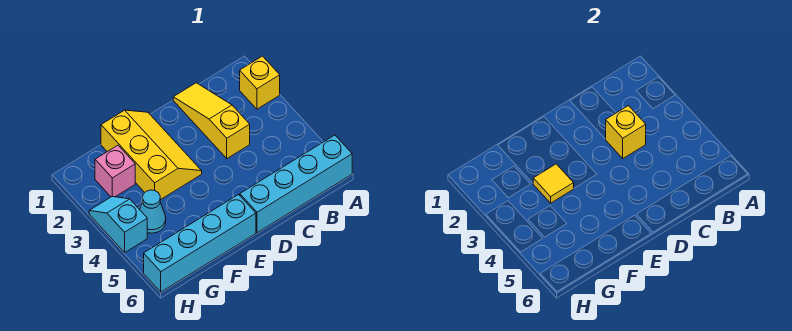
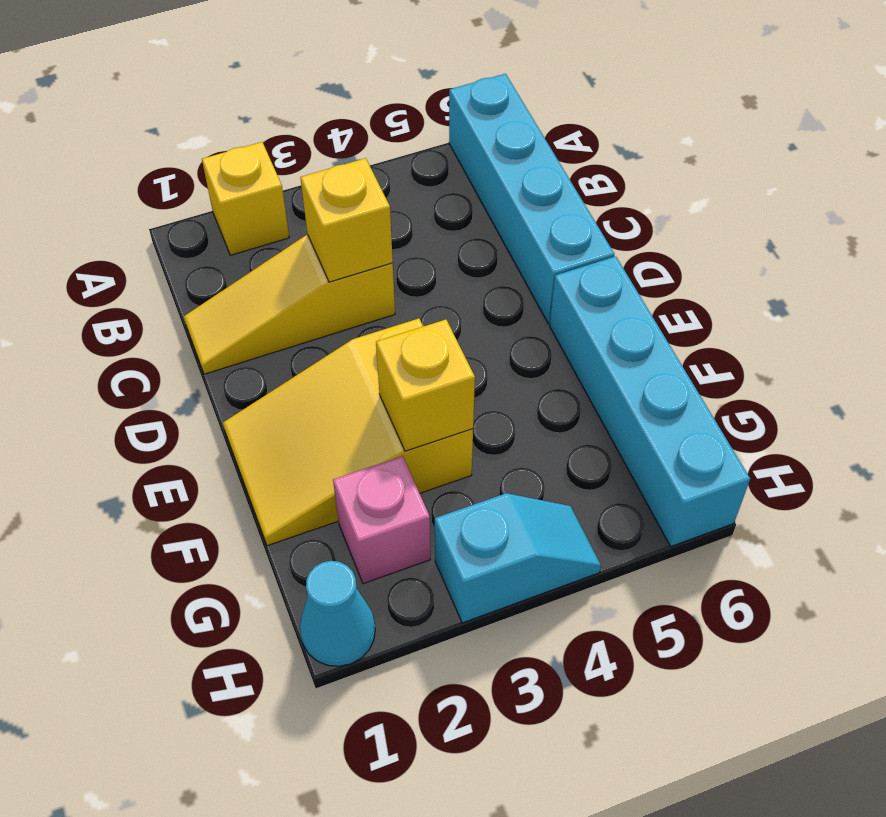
yellow 2x3 slope [101,110,202,200] -> yellow 2x3 slope turned to [223,318,473,546]
yellow 1x1 tile [533,164,574,203] -> yellow 1x1 brick [376,320,475,451]
cyan 1x1 cone [140,190,166,233] -> cyan 1x1 cone moved to [300,561,375,666]
cyan 1x2 slope [89,196,147,252] -> cyan 1x2 slope turned to [435,493,601,623]

